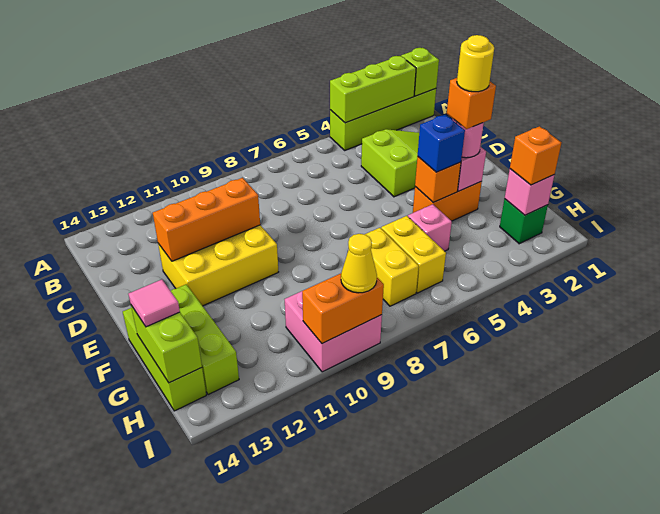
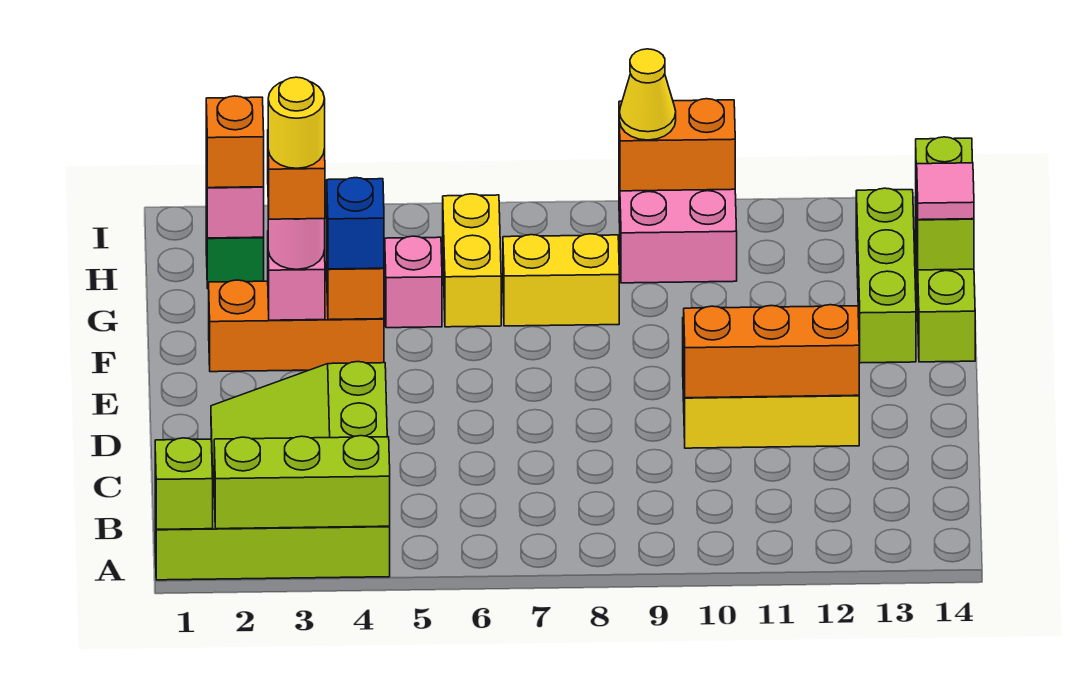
orange 1x2 brick [413,181,482,221] -> orange 1x3 brick [209,280,384,372]
yellow 1x2 brick [365,228,419,306] -> yellow 1x2 brick turned to [503,234,619,326]

